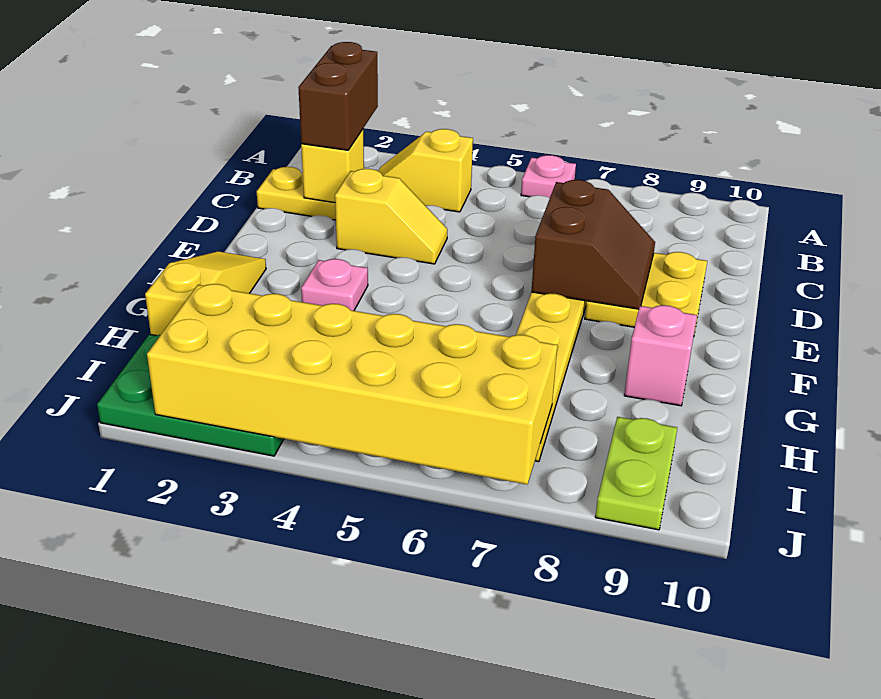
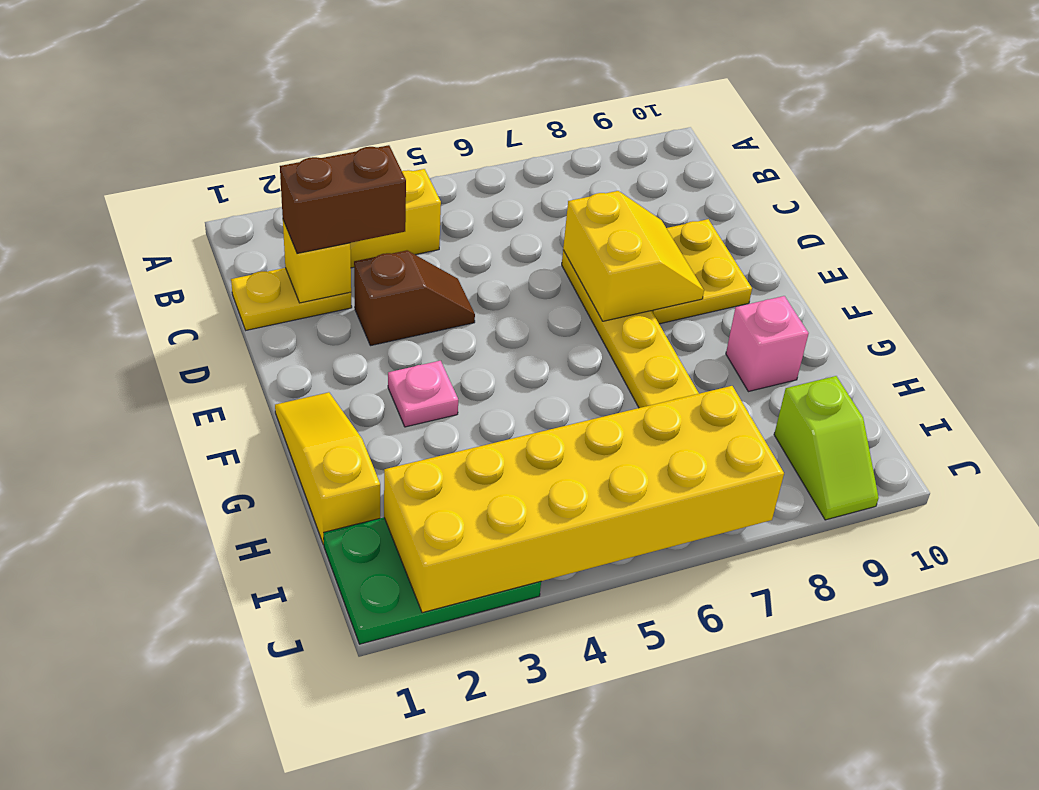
pink 1x1 plate [521,155,576,198] -> none
brown 1x2 brick [298,42,378,150] -> brown 1x2 brick turned to [280,145,406,254]
yellow 1x2 slope [335,169,447,264] -> brown 1x2 slope [354,250,475,346]
brown 2x2 slope [531,180,655,309] -> yellow 2x2 slope [563,191,704,321]
lime 1x2 plate [595,417,677,530] -> lime 1x2 slope [774,376,879,520]

